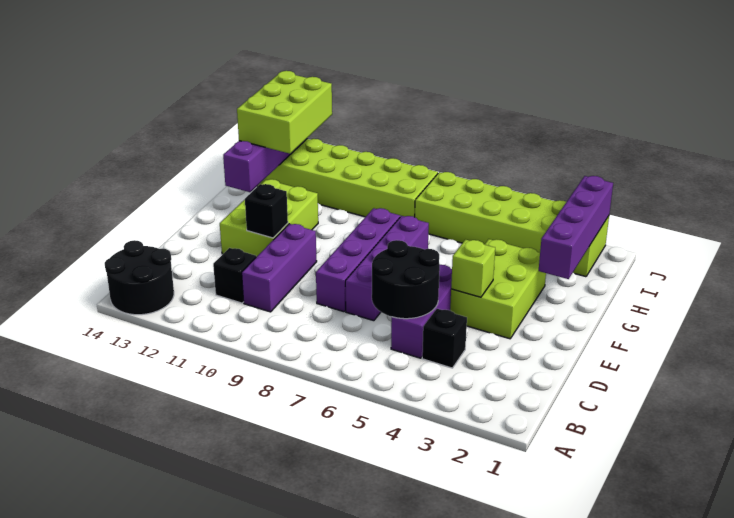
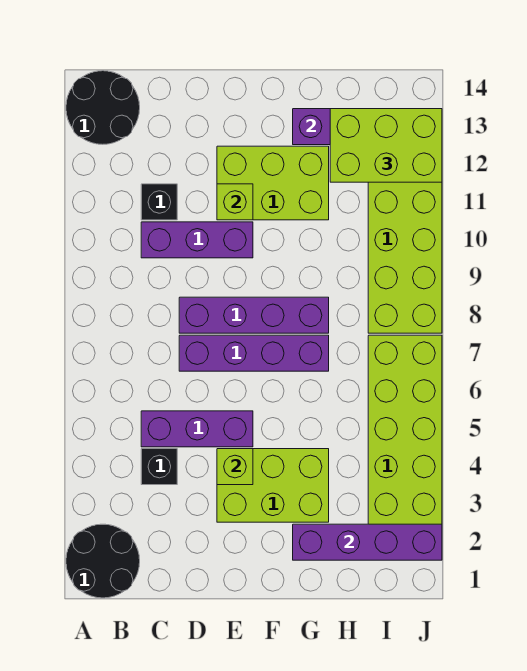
black 2x2 round brick [372,240,440,319] -> black 2x2 round brick moved to [66,524,140,598]
black 1x1 brick [245,184,288,238] -> lime 1x1 brick [217,184,253,220]

